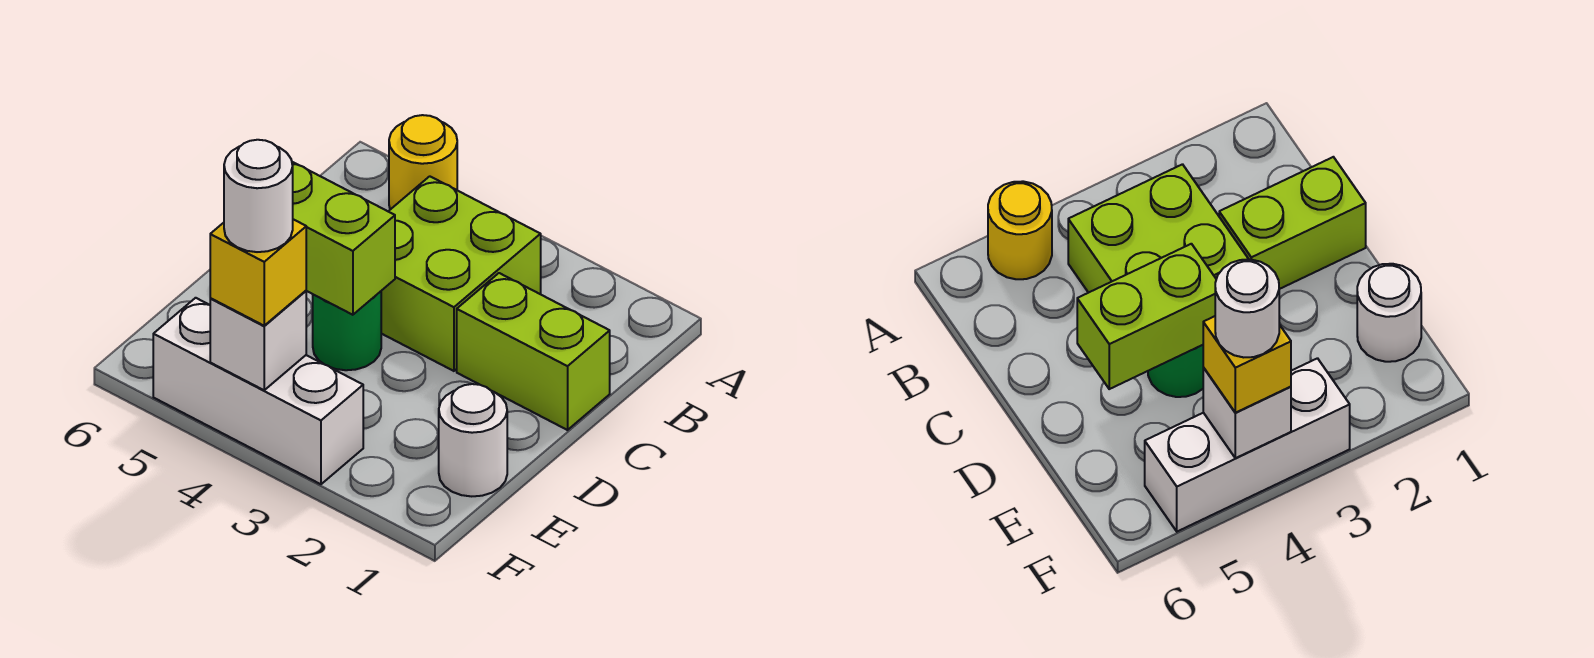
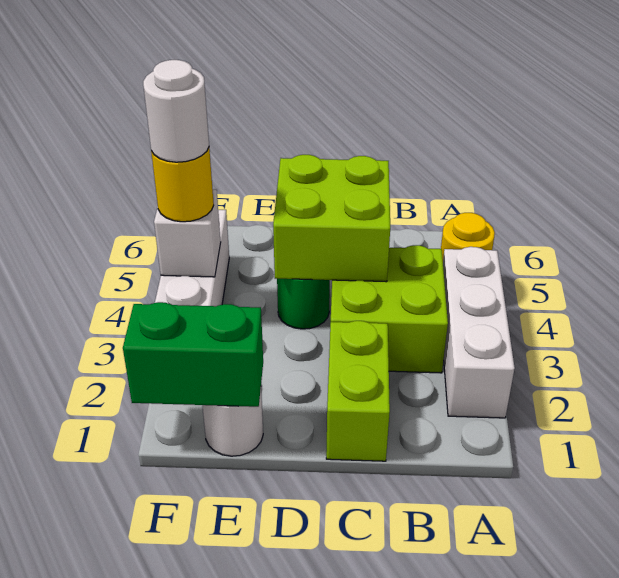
none -> white 1x3 brick [443,247,515,418]
lime 1x2 brick [292,162,395,315] -> lime 2x2 brick [273,155,390,282]
none -> green 1x2 brick [123,302,263,407]
yellow 1x1 brick [210,219,306,326] -> yellow 1x1 round brick [151,148,214,222]

